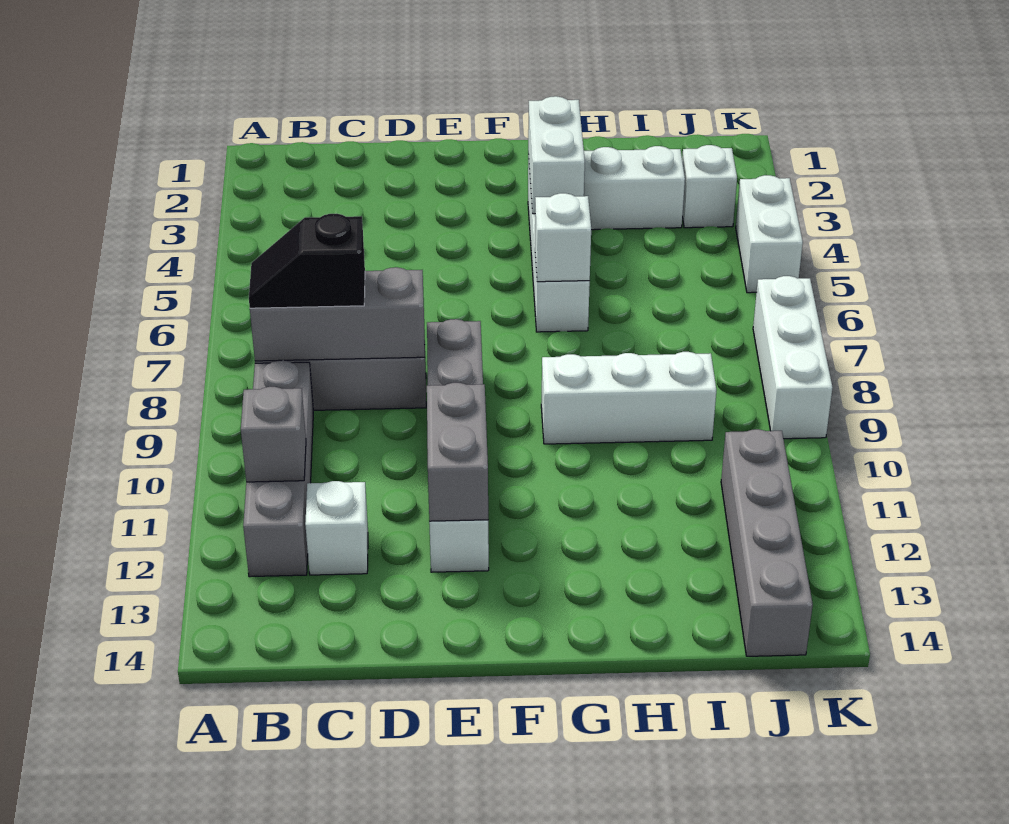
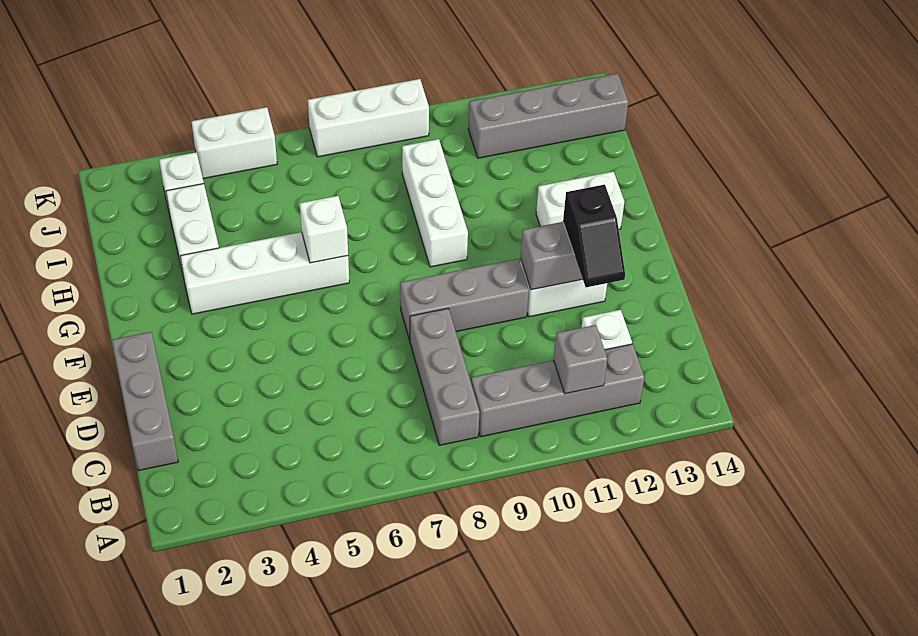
grey 1x3 brick [250,267,425,361] -> grey 1x3 brick moved to [112,332,178,471]
black 1x2 slope [249,214,365,308] -> black 1x2 slope moved to [563,185,625,287]
white 1x2 brick [528,96,585,214] -> white 1x2 brick moved to [536,171,624,229]

